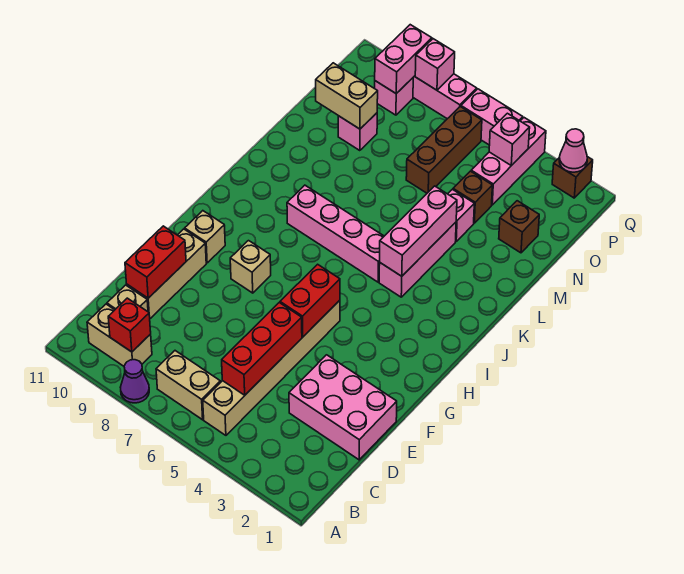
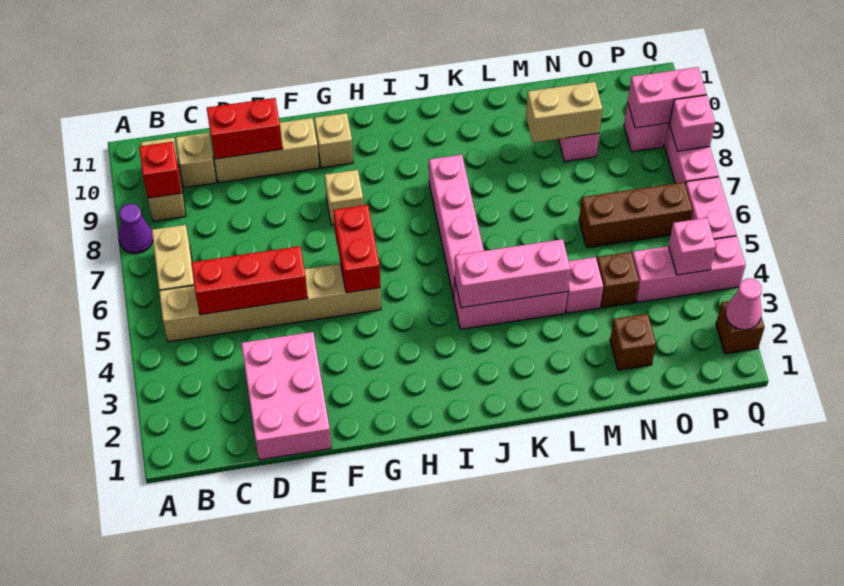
red 1x2 brick [280,264,340,337] -> red 1x2 brick turned to [334,205,380,293]
tan 1x2 brick [316,63,378,129] -> tan 1x2 brick turned to [526,82,603,143]

